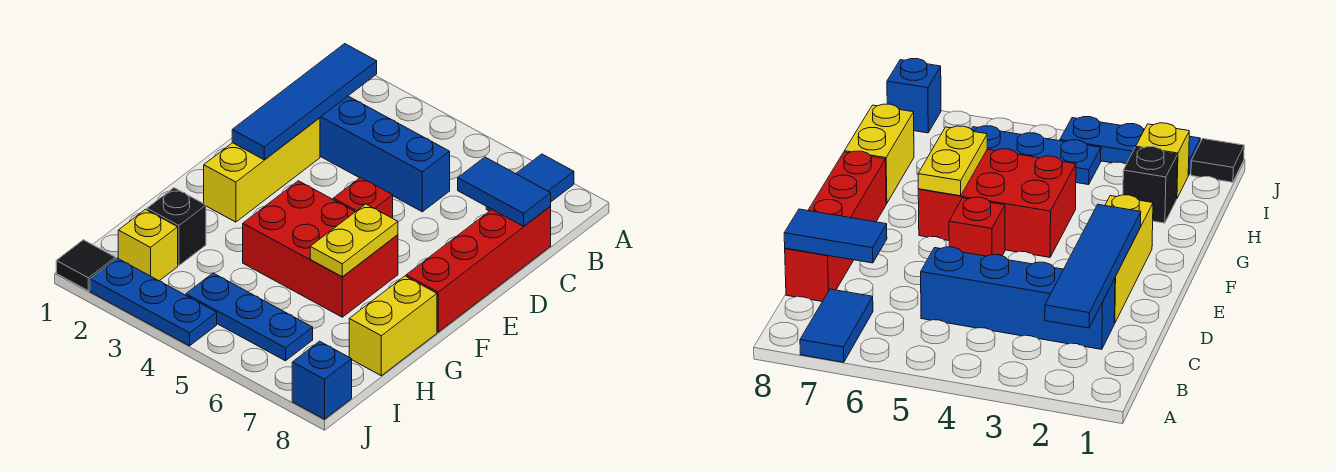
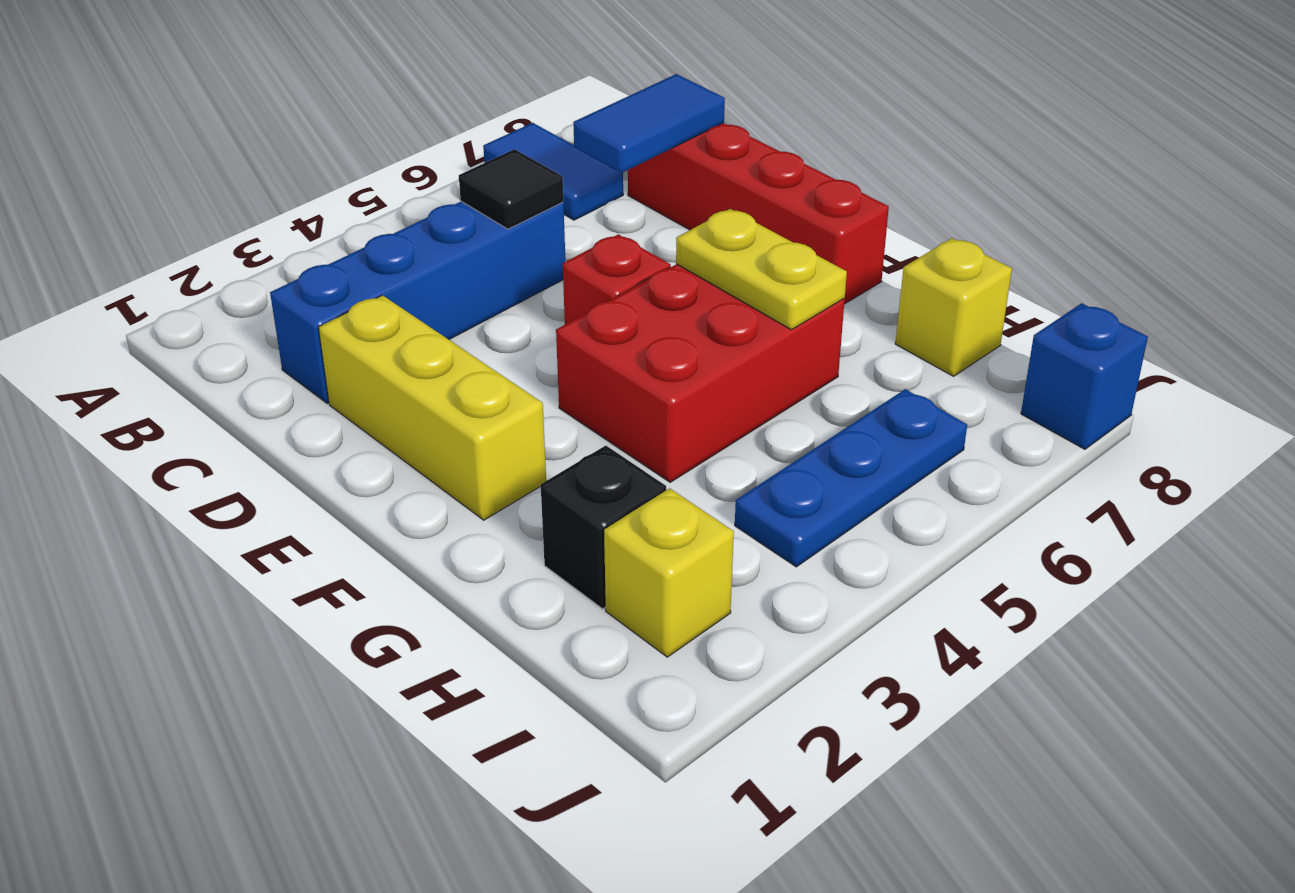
blue 1x4 tile [232,44,377,160] -> none
yellow 1x2 brick [349,276,437,376] -> yellow 1x1 brick [895,238,1012,376]
black 1x1 tile [56,240,115,291] -> black 1x1 tile moved to [459,149,563,229]
blue 1x3 plate [90,258,217,346] -> none

